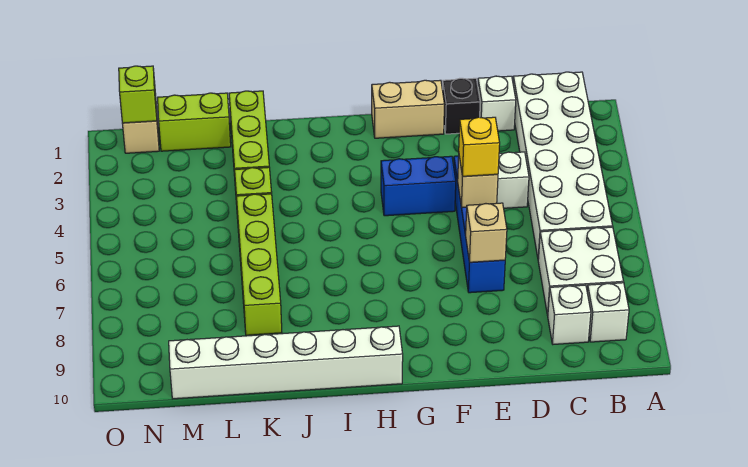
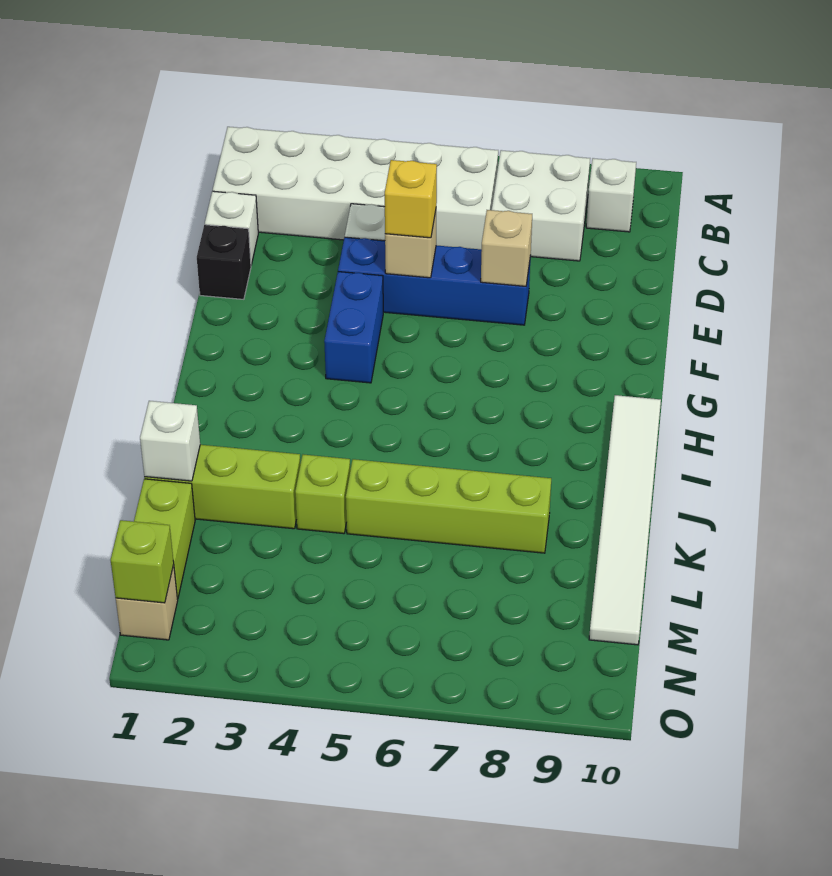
white 1x1 brick [548,285,591,344] -> white 1x1 brick moved to [140,401,200,481]
tan 1x2 brick [372,80,444,138] -> none
white 1x6 brick [169,326,403,399] -> white 1x6 tile [589,395,661,645]

